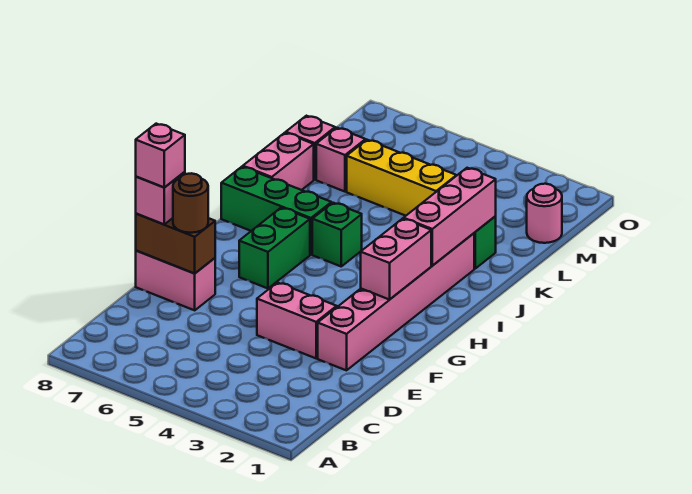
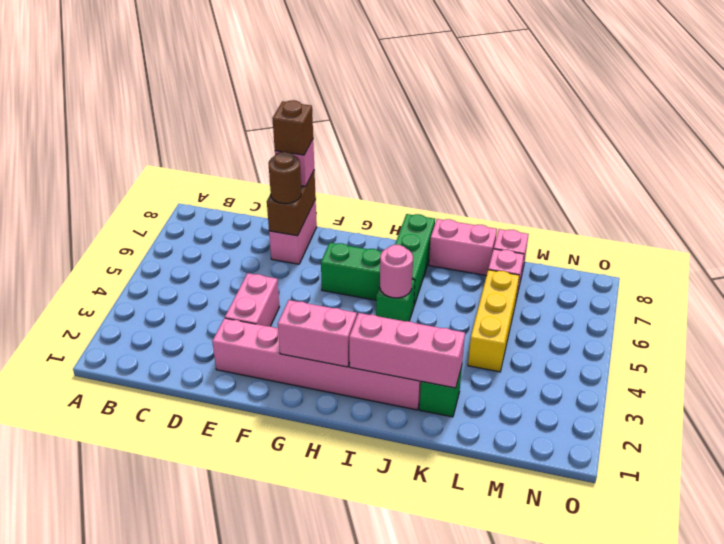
pink 1x1 brick [136,124,185,188] -> brown 1x1 brick [272,100,313,155]
pink 1x1 round brick [527,184,562,243] -> pink 1x1 round brick moved to [380,245,413,298]

